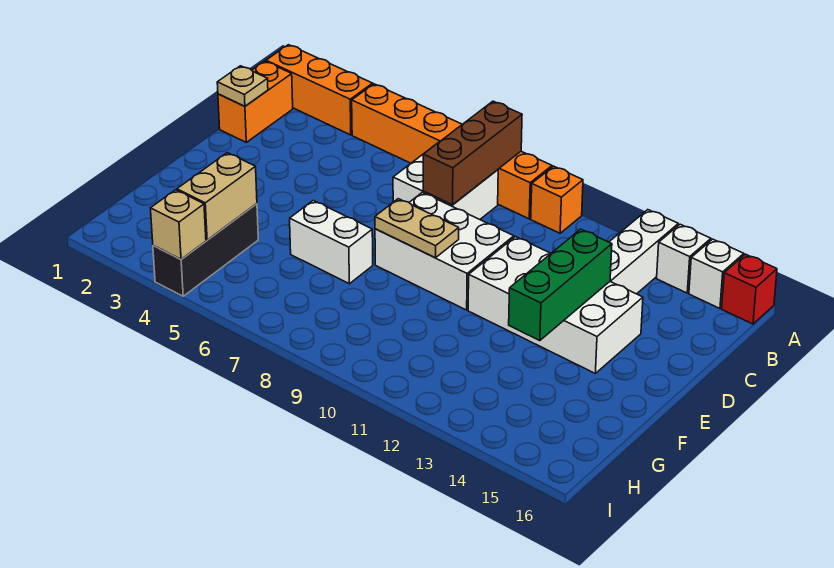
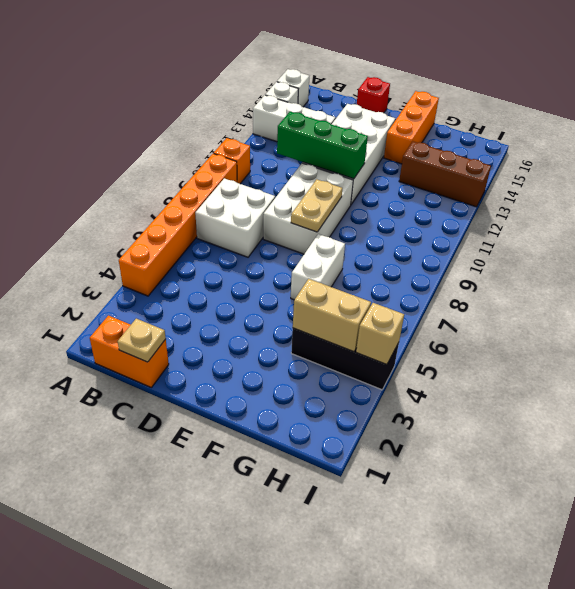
orange 1x3 brick [266,45,373,135] -> orange 1x3 brick moved to [384,91,439,164]
brown 1x3 brick [423,101,522,205] -> brown 1x3 brick moved to [399,141,491,207]
red 1x1 brick [722,254,777,324] -> red 1x1 brick moved to [357,77,390,113]
green 1x3 brick [509,229,612,341] -> green 1x3 brick moved to [277,112,368,179]

